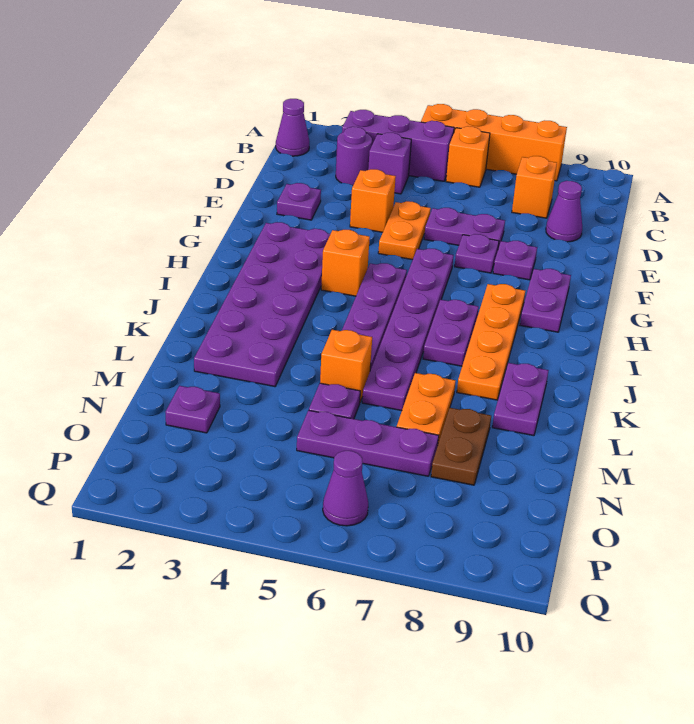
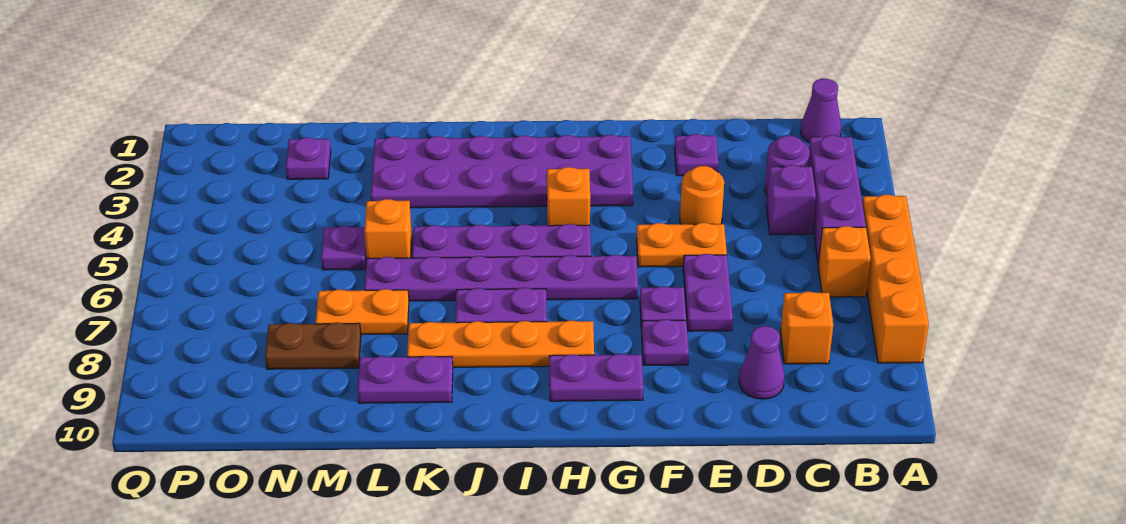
orange 1x1 brick [350,169,396,232] -> orange 1x1 round brick [680,166,724,224]
purple 1x3 plate [297,410,439,476] -> none
purple 1x1 cone [323,451,368,526] -> none

